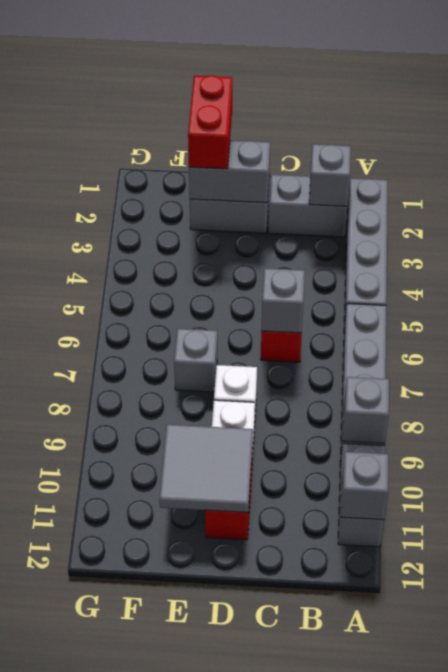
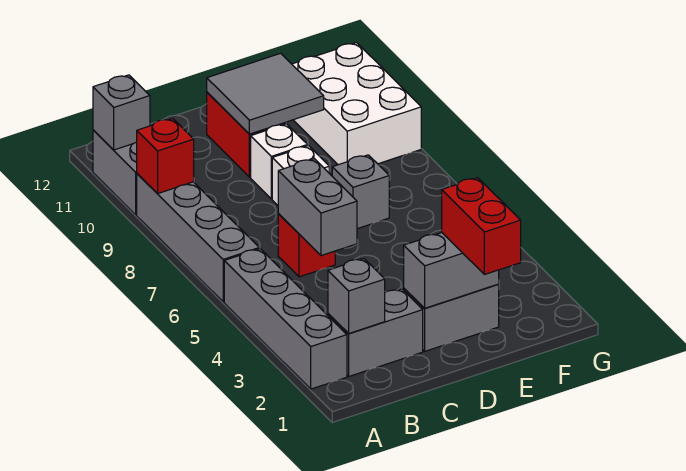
grey 1x1 brick [343,377,389,443] -> red 1x1 brick [137,119,194,194]
grey 1x1 brick [261,268,305,333] -> grey 1x2 brick [278,159,357,256]
none -> white 2x3 brick [292,43,421,165]

